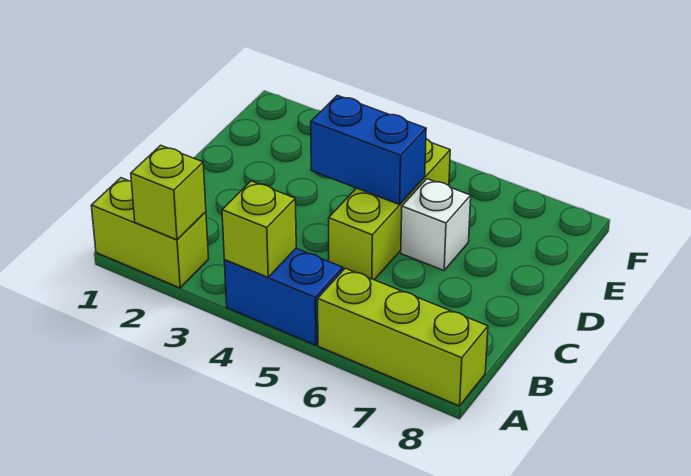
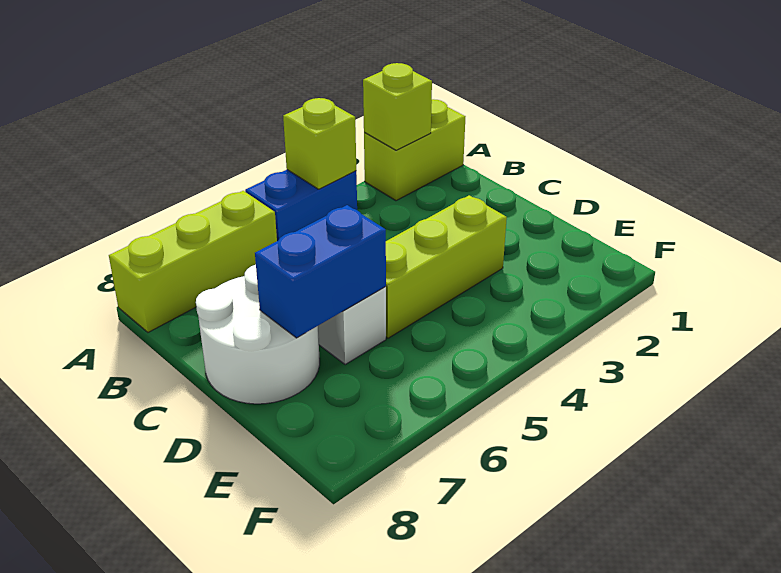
lime 1x3 brick [329,139,450,280] -> lime 1x3 brick turned to [386,195,507,338]
none -> white 2x2 round brick [196,265,320,404]
blue 1x2 brick [311,95,426,205] -> blue 1x2 brick moved to [255,205,386,338]

